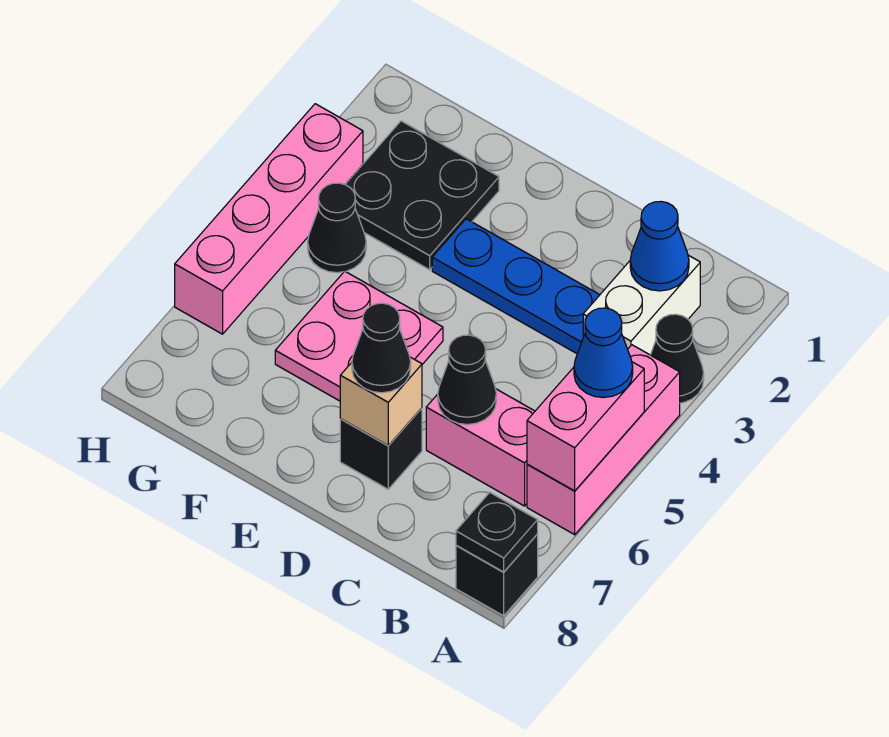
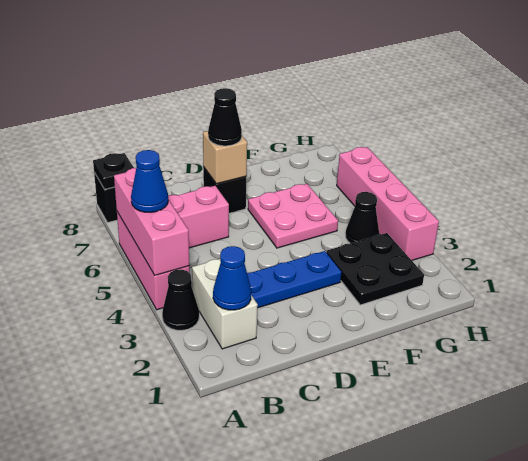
pink 1x2 brick [527,362,644,491] -> pink 1x3 brick [114,168,189,275]
black 1x1 cone [438,335,496,425] -> none

